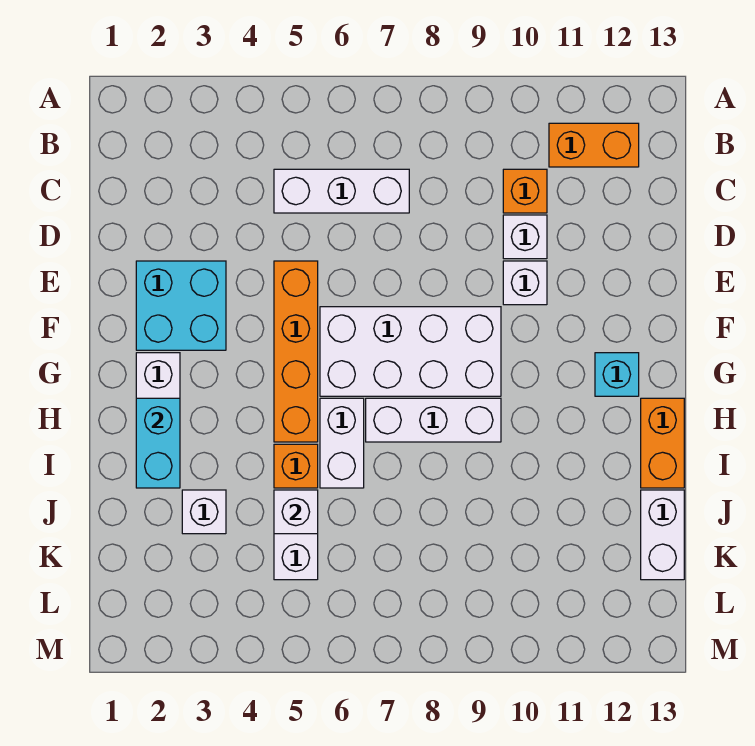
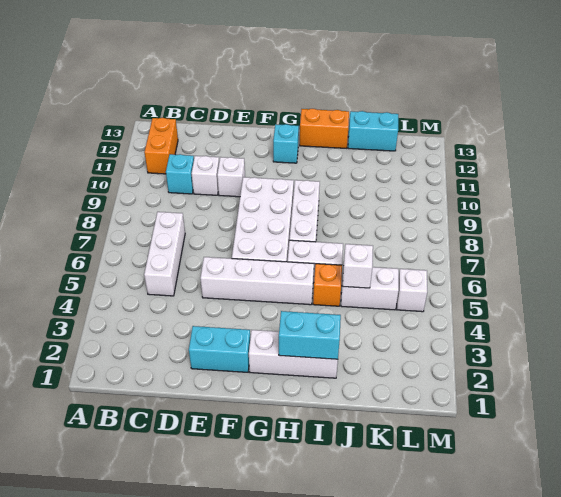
orange 1x1 brick [503,169,547,213] -> cyan 1x1 brick [166,154,194,194]
cyan 2x2 brick [136,261,226,350] -> cyan 1x2 brick [189,326,250,372]
orange 1x4 brick [274,261,318,442] -> white 1x4 brick [200,257,314,305]
white 1x1 brick [182,490,226,534] -> white 1x1 brick moved to [397,269,427,312]
white 1x2 brick [641,490,684,580] -> cyan 1x2 brick [348,111,398,151]

